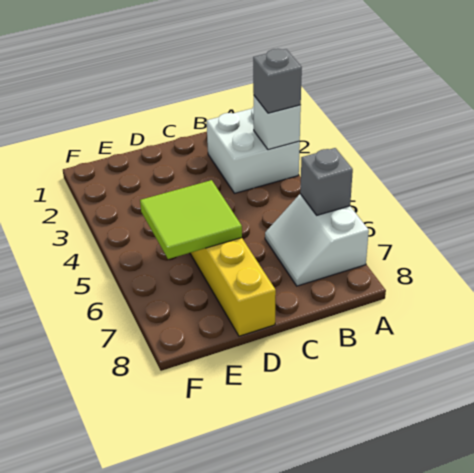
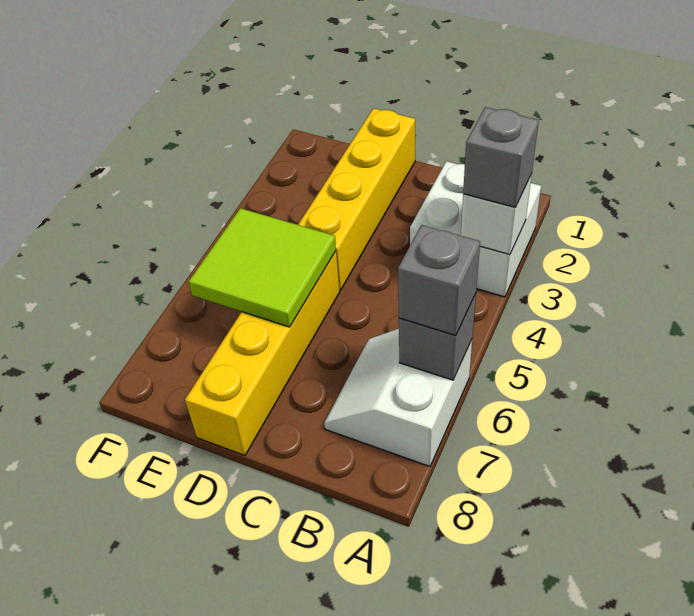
none -> grey 1x1 brick [398,225,480,336]
none -> yellow 1x4 brick [298,108,415,290]

